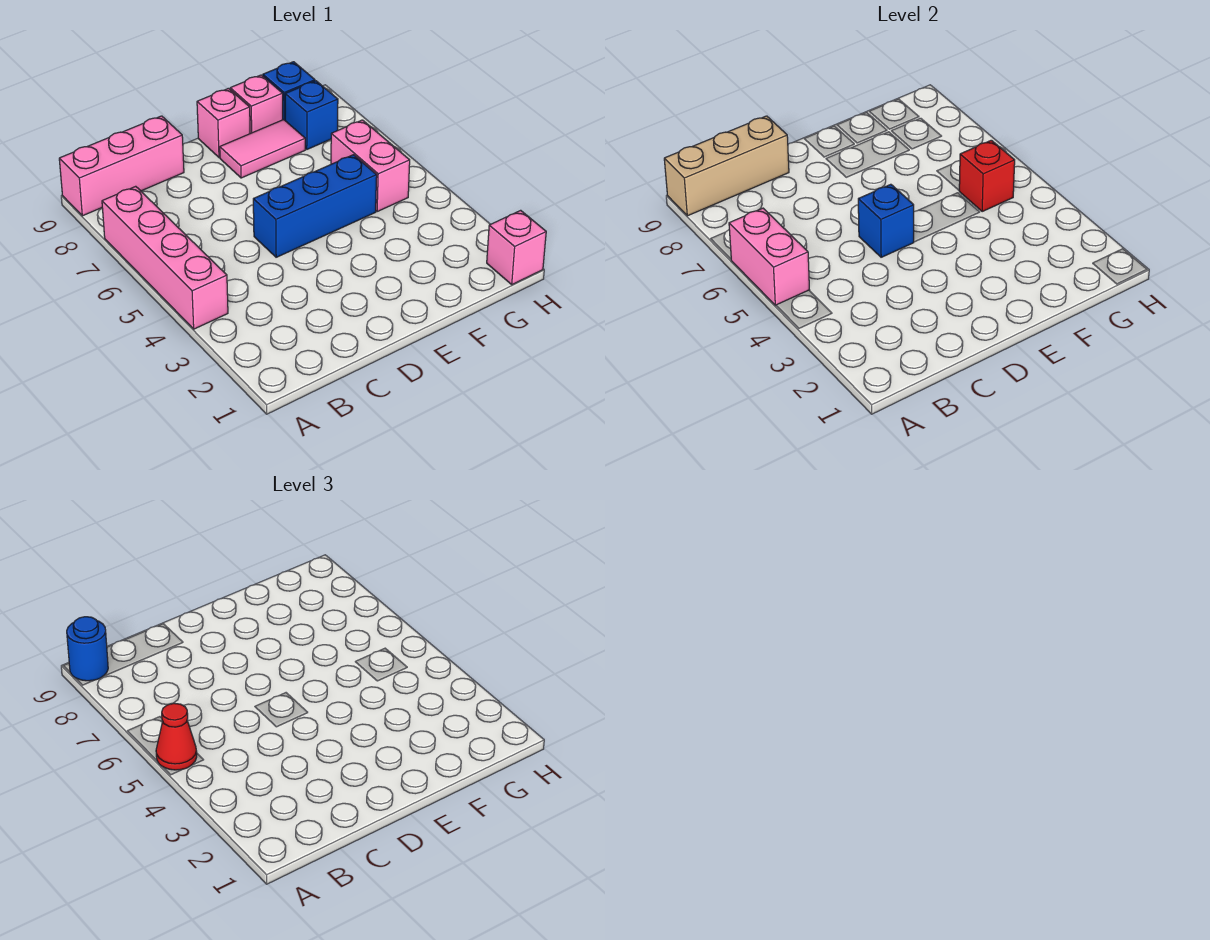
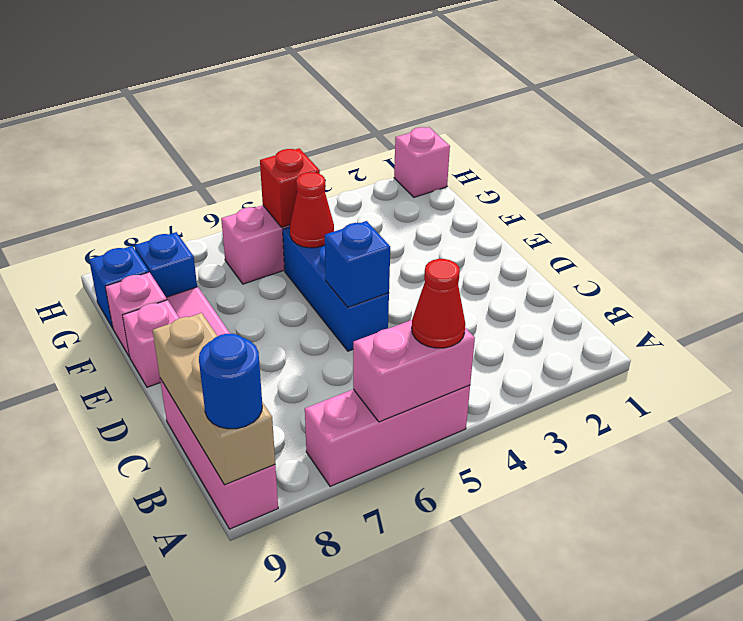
pink 1x4 brick [102,186,228,329] -> pink 1x3 brick [305,385,470,487]
none -> red 1x1 cone [290,172,334,248]

